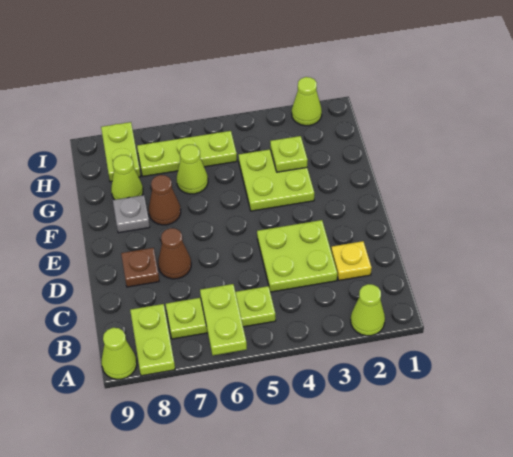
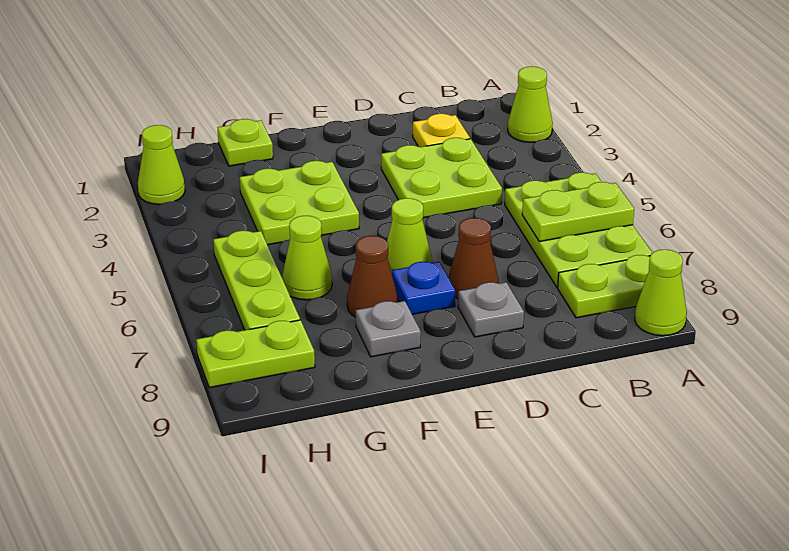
lime 1x3 plate [166,286,276,339] -> lime 2x3 plate [505,173,652,287]
brown 1x1 plate [121,248,159,287] -> grey 1x1 plate [458,282,524,337]
none -> blue 1x1 plate [392,262,455,314]
lime 1x1 plate [270,136,308,172] -> lime 1x1 plate moved to [218,119,273,166]
lime 1x1 cone [111,155,143,200] -> lime 1x1 cone moved to [387,198,432,273]

